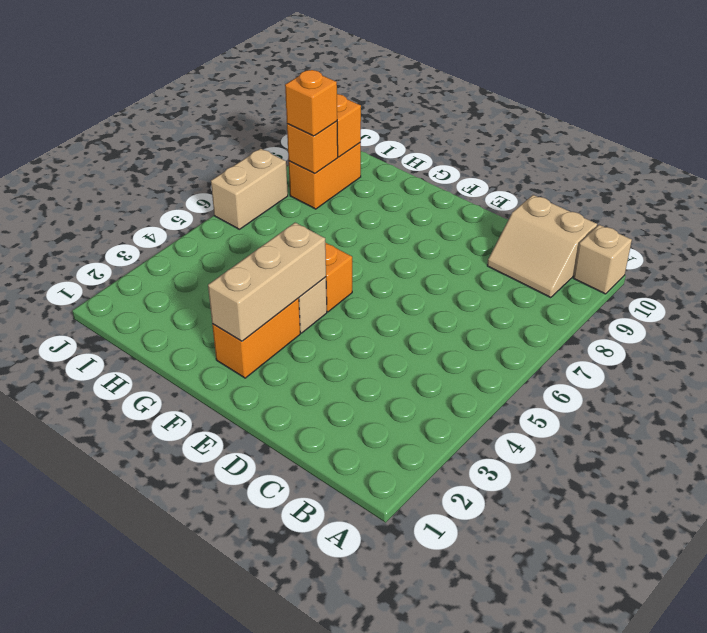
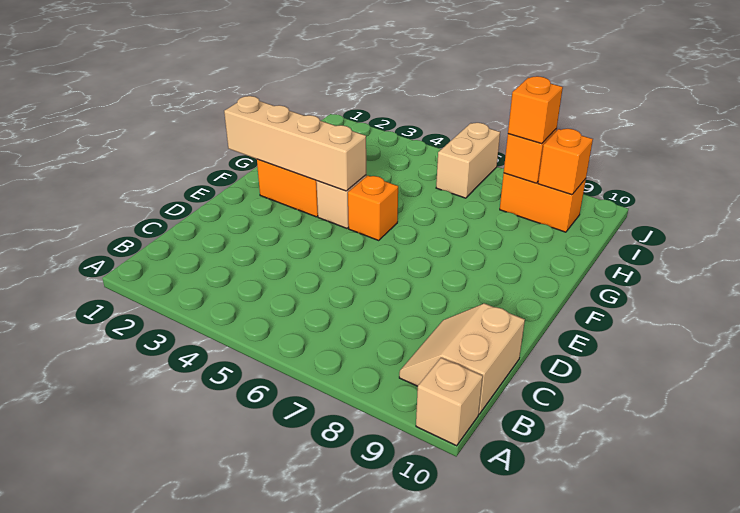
tan 1x3 brick [208,223,326,341] -> tan 1x4 brick [224,96,366,191]
tan 1x2 brick [211,149,288,229] -> tan 1x2 brick turned to [436,123,500,198]

